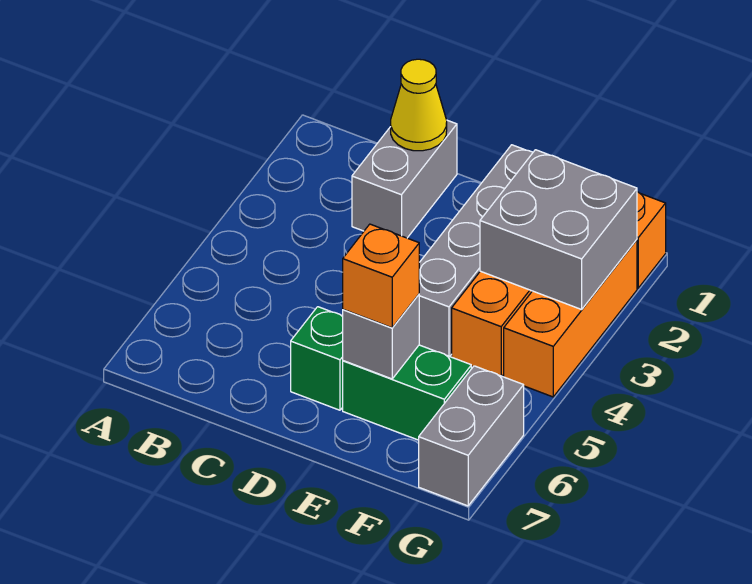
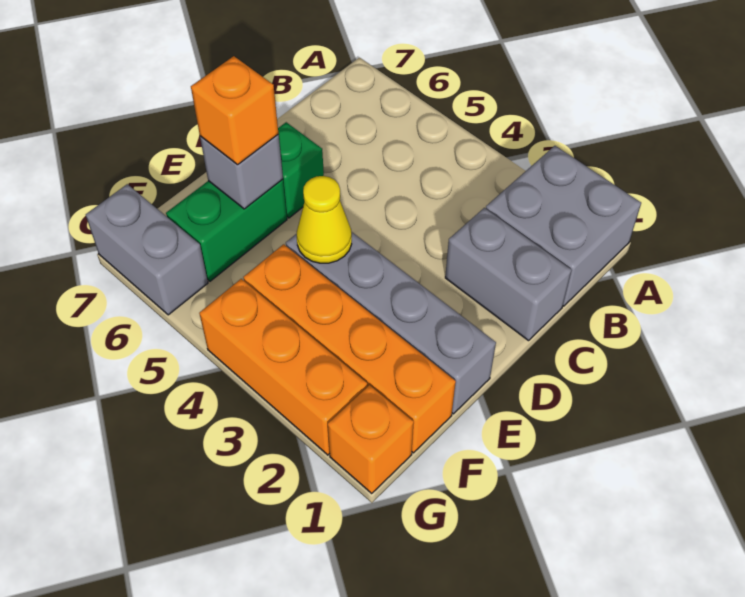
yellow 1x1 cone [391,59,447,151] -> yellow 1x1 cone moved to [297,176,352,263]
grey 2x2 brick [480,150,637,309] -> grey 2x2 brick moved to [486,146,641,306]

